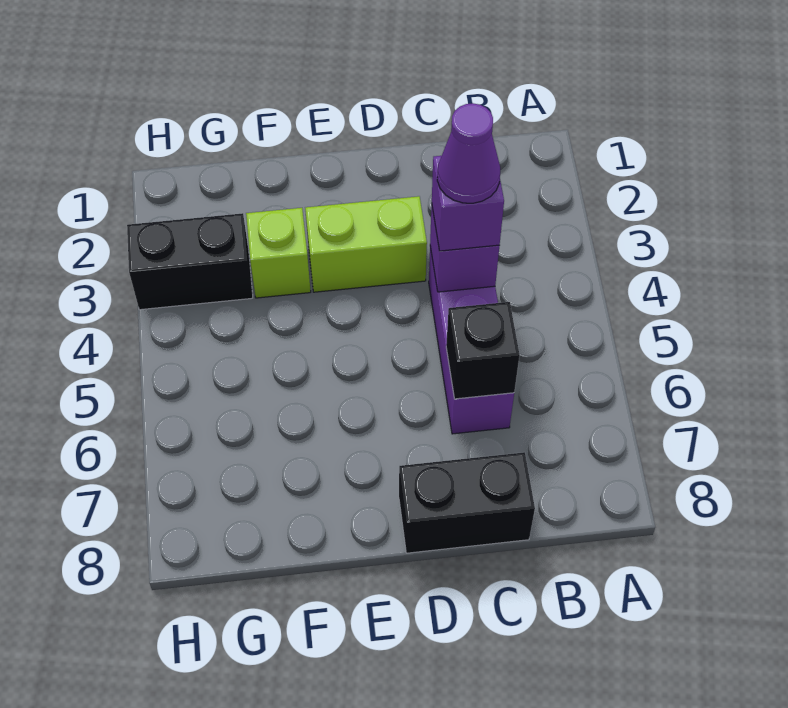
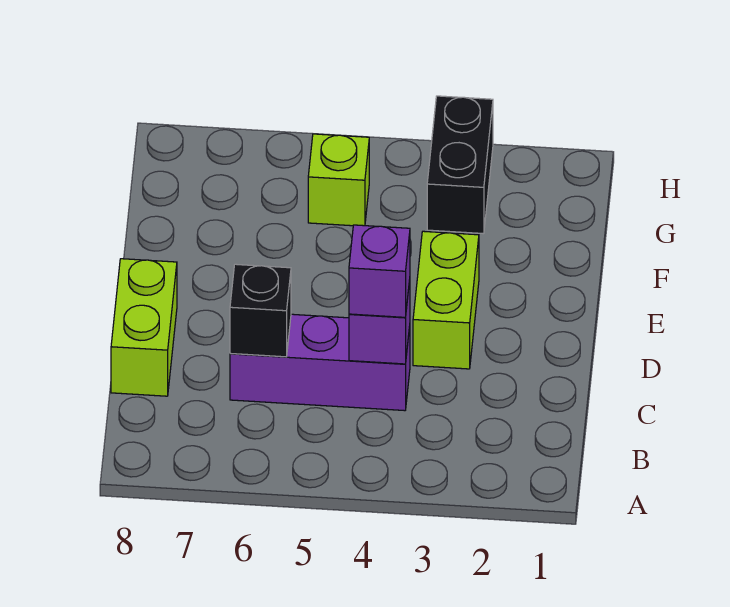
purple 1x1 cone [437,103,500,203] -> none
black 1x2 brick [399,452,535,553] -> lime 1x2 brick [111,259,177,396]
lime 1x1 brick [246,208,311,298] -> lime 1x1 brick moved to [308,134,369,226]

